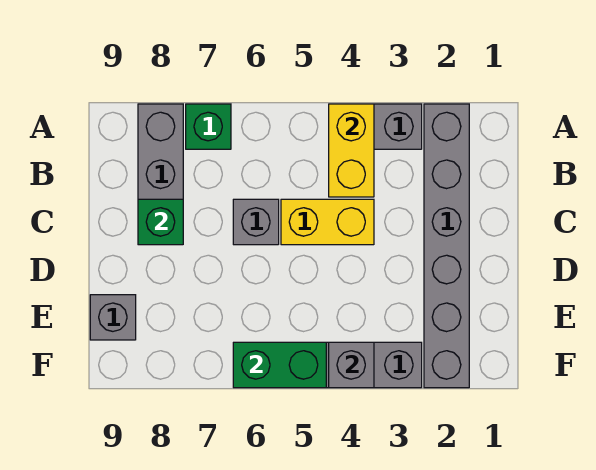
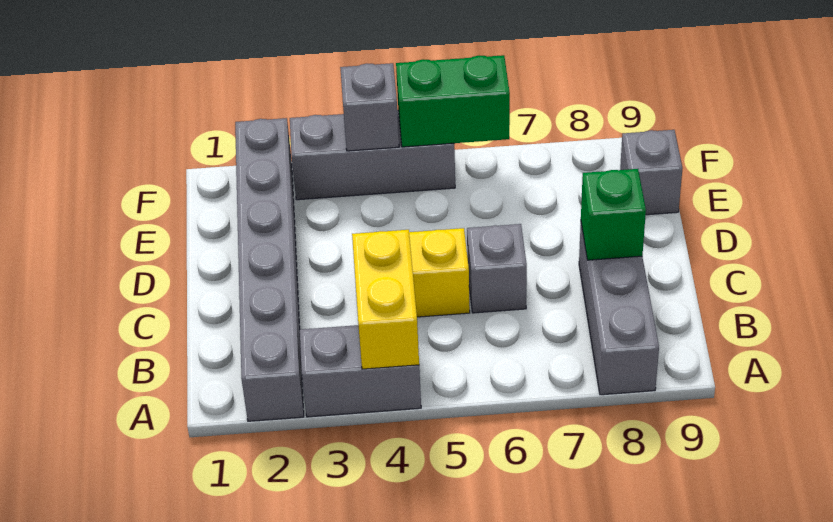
green 1x1 brick [186,104,231,149] -> none

